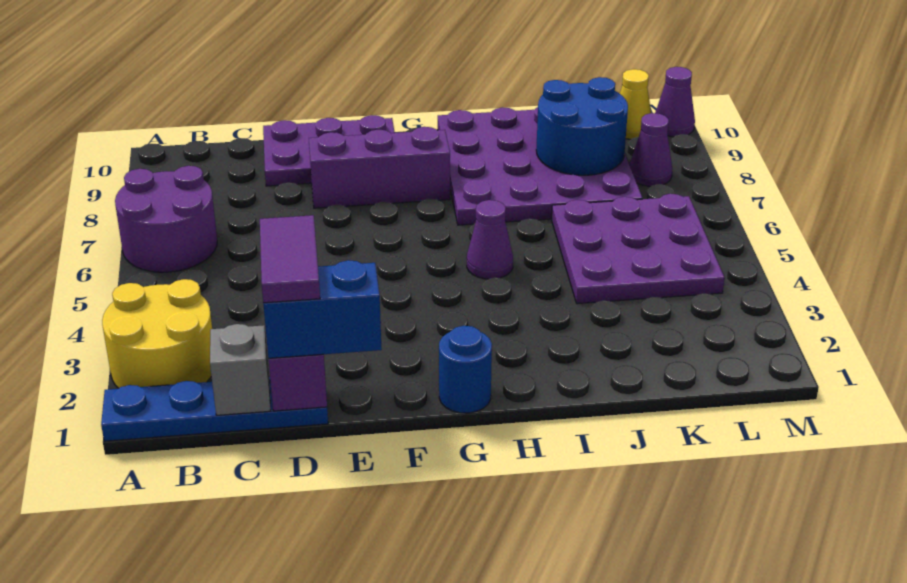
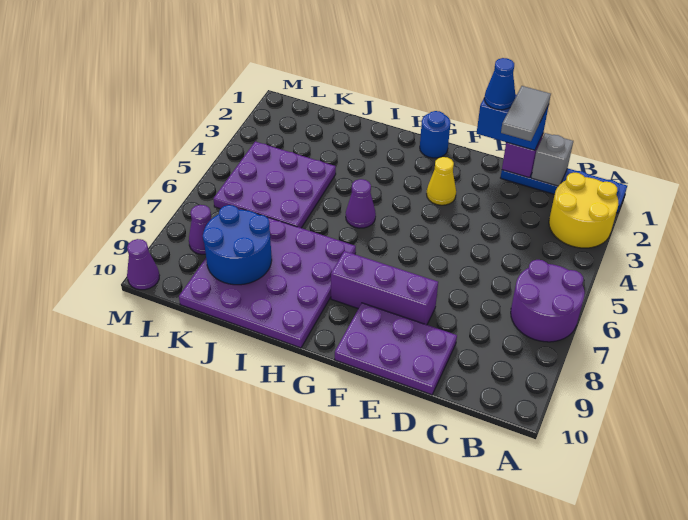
purple 1x2 tile [260,215,320,303] -> grey 1x2 tile [501,86,551,141]
none -> blue 1x1 cone [484,58,515,110]
yellow 1x1 cone [620,69,651,139] -> yellow 1x1 cone moved to [427,157,456,205]

